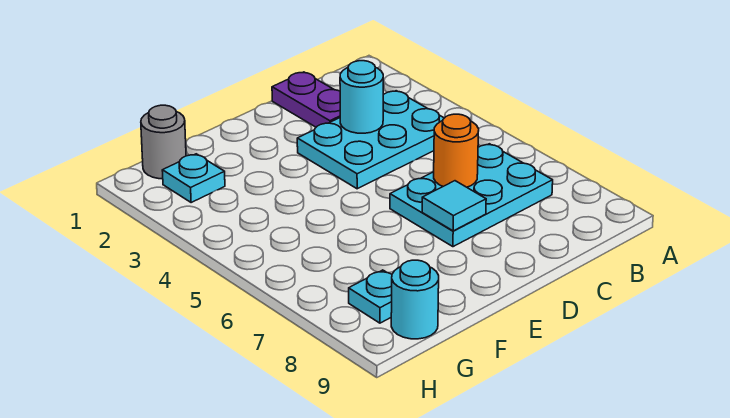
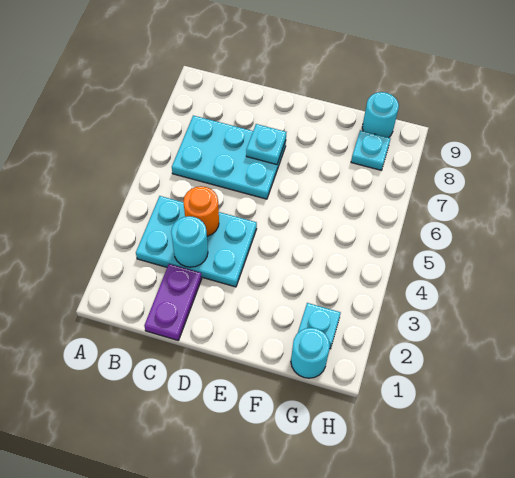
orange 1x1 round brick [434,114,479,187] -> orange 1x1 round brick moved to [183,186,219,236]
cyan 1x1 tile [422,181,486,231] -> cyan 1x1 plate [246,124,286,165]
grey 1x1 round brick [141,105,186,179] -> cyan 1x1 round brick [291,328,330,378]

